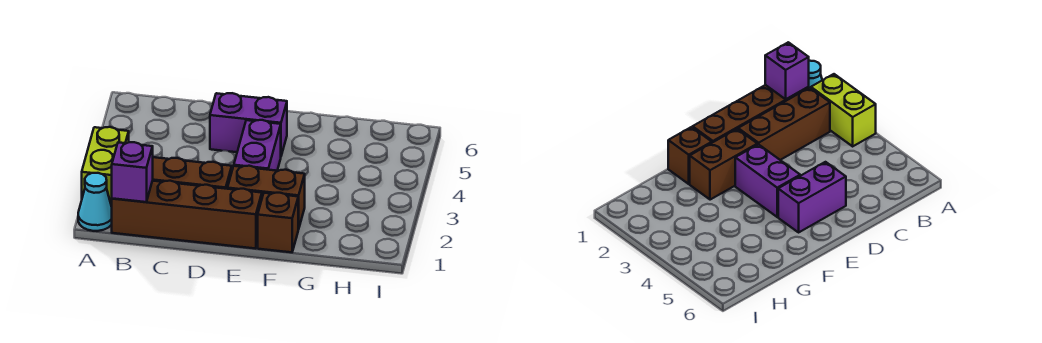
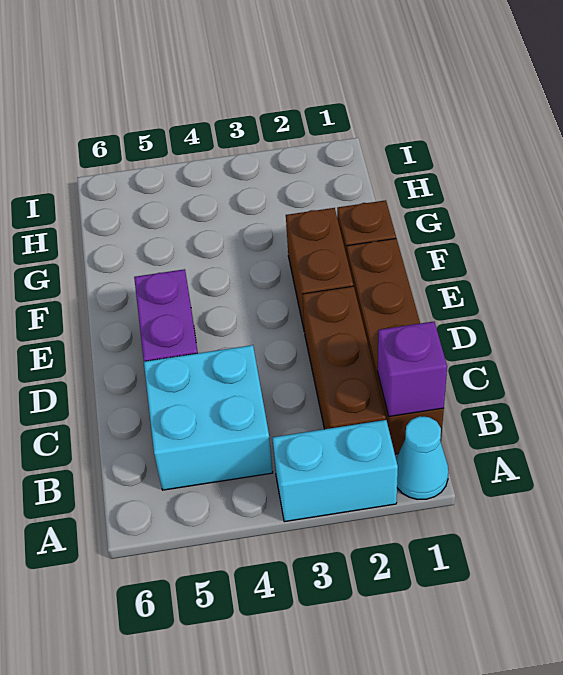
lime 1x2 brick [82,127,129,206] -> cyan 1x2 brick [272,420,398,522]
none -> cyan 2x2 brick [144,345,273,490]
purple 1x2 brick [234,120,281,171] -> none

